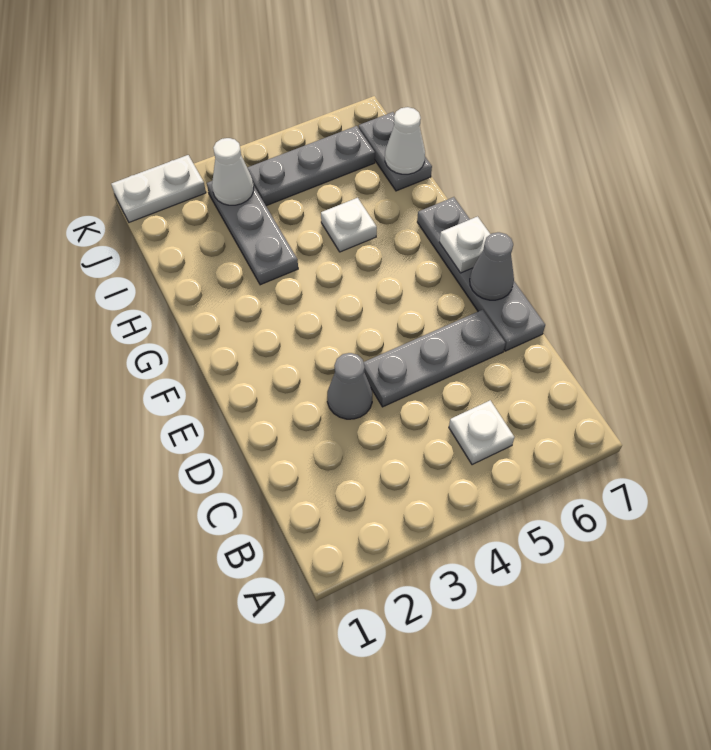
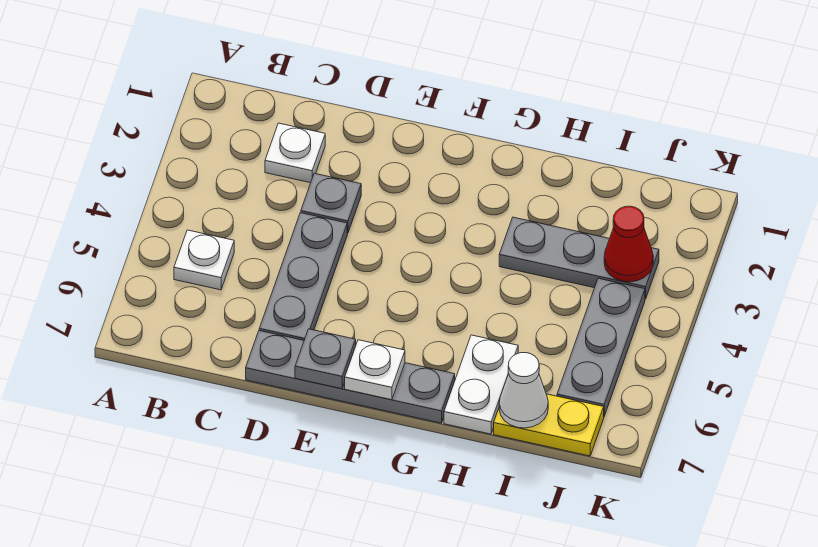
grey 1x1 cone [327,353,372,419] -> grey 1x1 plate [301,173,361,233]
grey 1x1 cone [470,232,514,300] -> grey 1x1 plate [295,329,356,389]
white 1x1 plate [321,198,377,252] -> white 1x1 plate moved to [265,123,325,183]
grey 1x2 plate [359,112,432,191] -> yellow 1x2 plate [494,394,604,456]
white 1x1 cone [212,138,254,205] -> red 1x1 cone [604,206,653,282]
white 1x2 plate [111,155,206,222] -> white 1x2 plate moved to [444,335,518,434]

